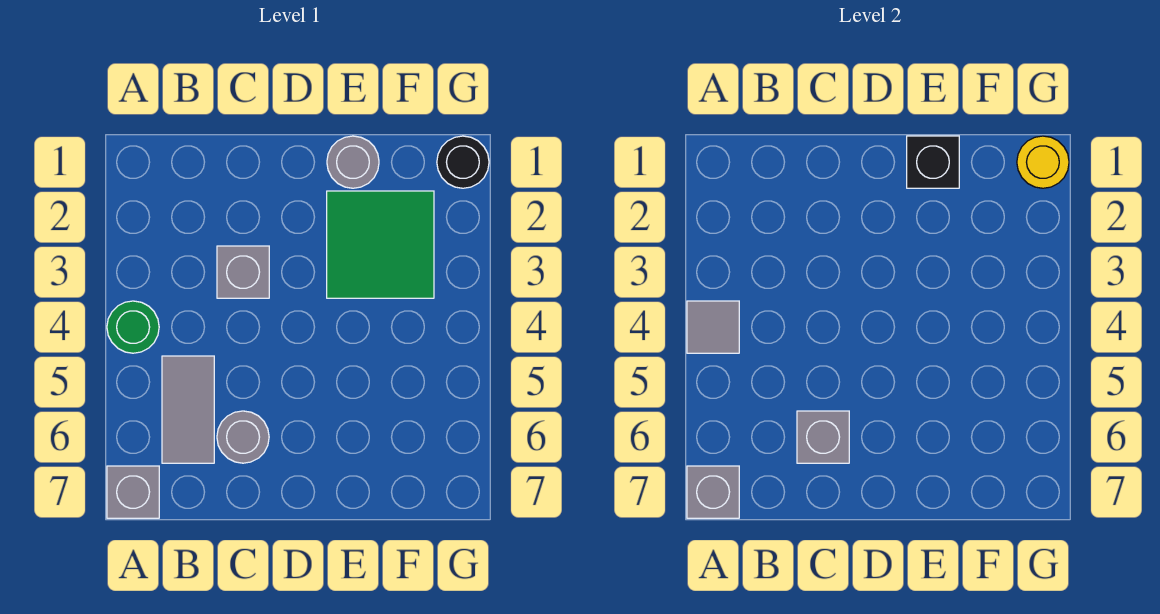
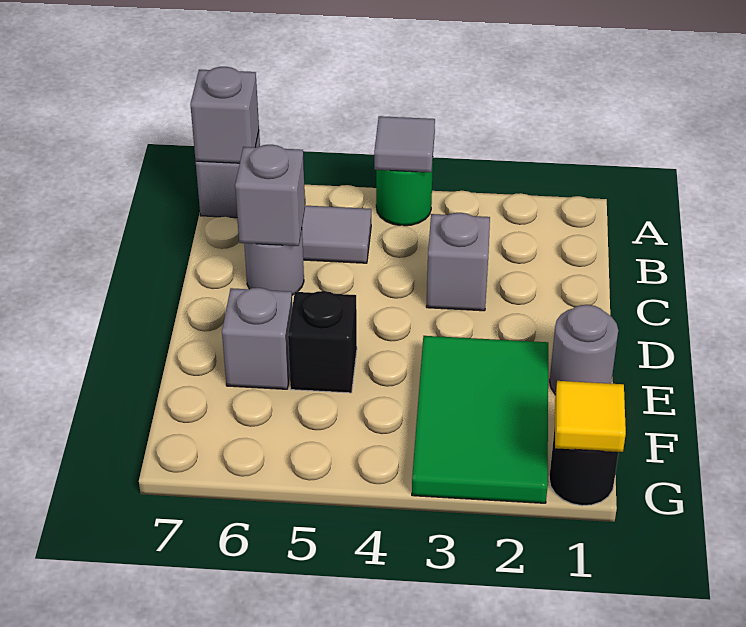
black 1x1 brick [907,136,959,188] -> black 1x1 brick moved to [288,291,357,393]
green 2x2 tile [327,191,434,298] -> green 2x3 tile [412,336,548,503]
none -> grey 1x1 brick [222,288,292,389]
yellow 1x1 round brick [1017,136,1069,188] -> yellow 1x1 tile [555,381,626,452]

